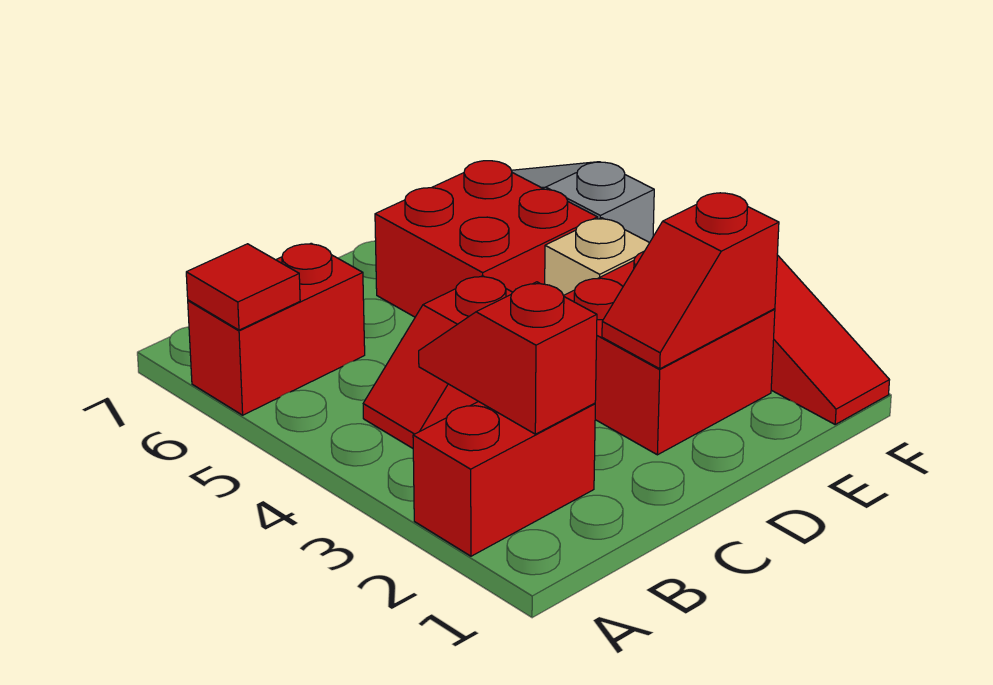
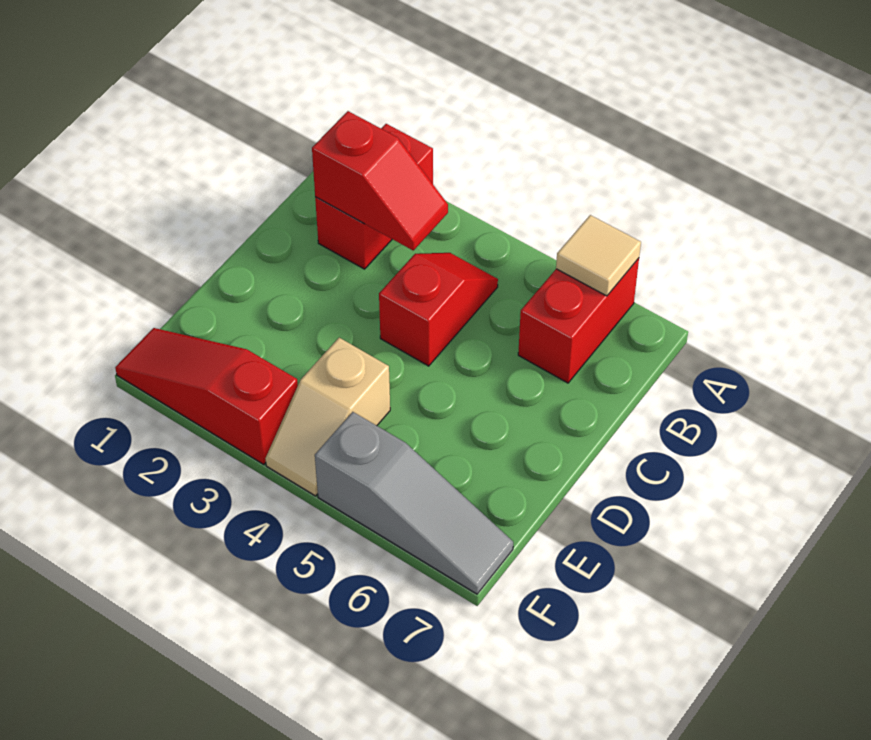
red 1x1 tile [186,244,300,330] -> tan 1x1 tile [556,215,641,296]
red 2x2 brick [564,252,775,455] -> none
red 1x2 slope [602,193,779,369] -> none
red 2x2 brick [375,161,598,317] -> none

